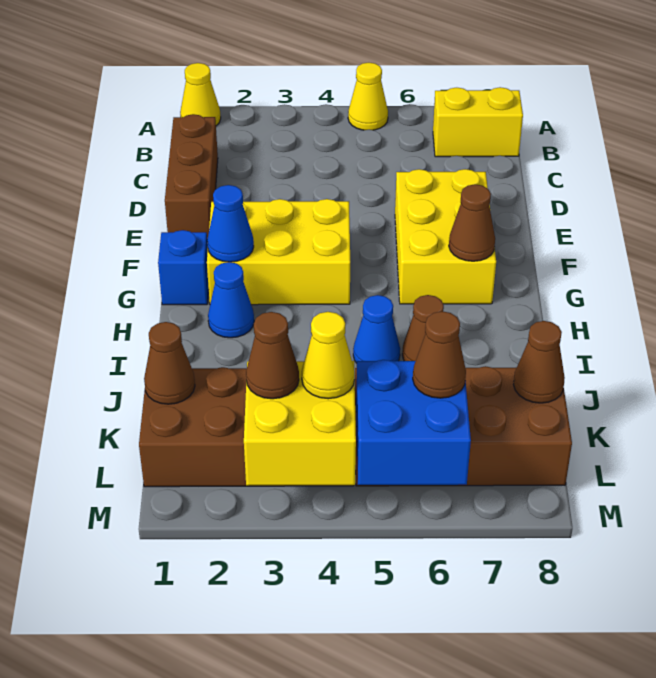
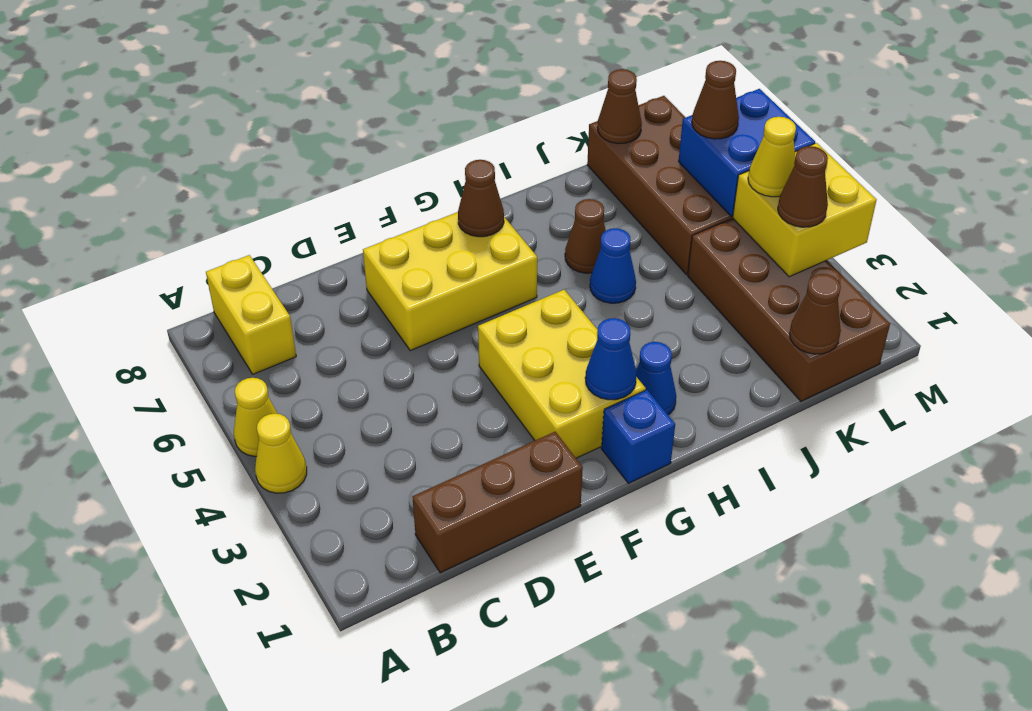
yellow 1x1 cone [180,63,221,126] -> yellow 1x1 cone moved to [255,414,307,493]

